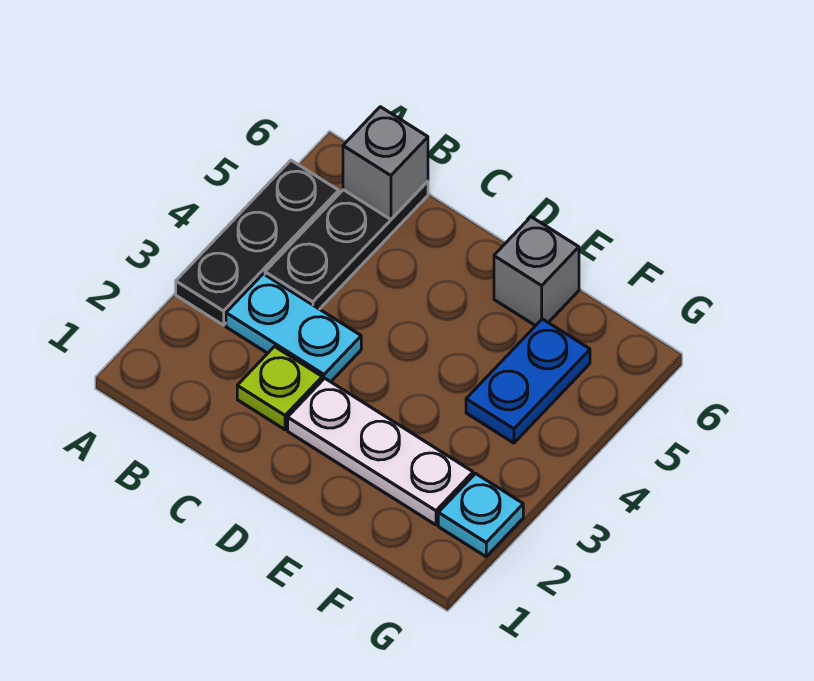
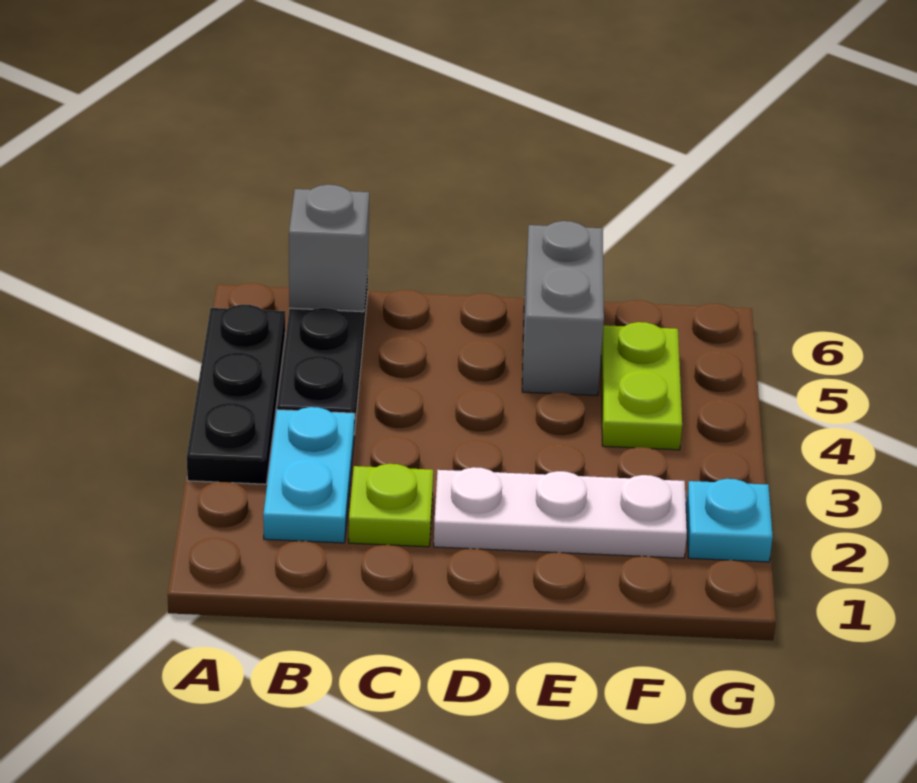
cyan 1x2 plate [226,274,361,382] -> cyan 1x2 plate turned to [263,407,355,543]
grey 1x1 brick [494,217,579,326] -> grey 1x2 brick [522,221,604,396]
blue 1x2 plate [466,319,590,443] -> lime 1x2 plate [601,322,682,450]

